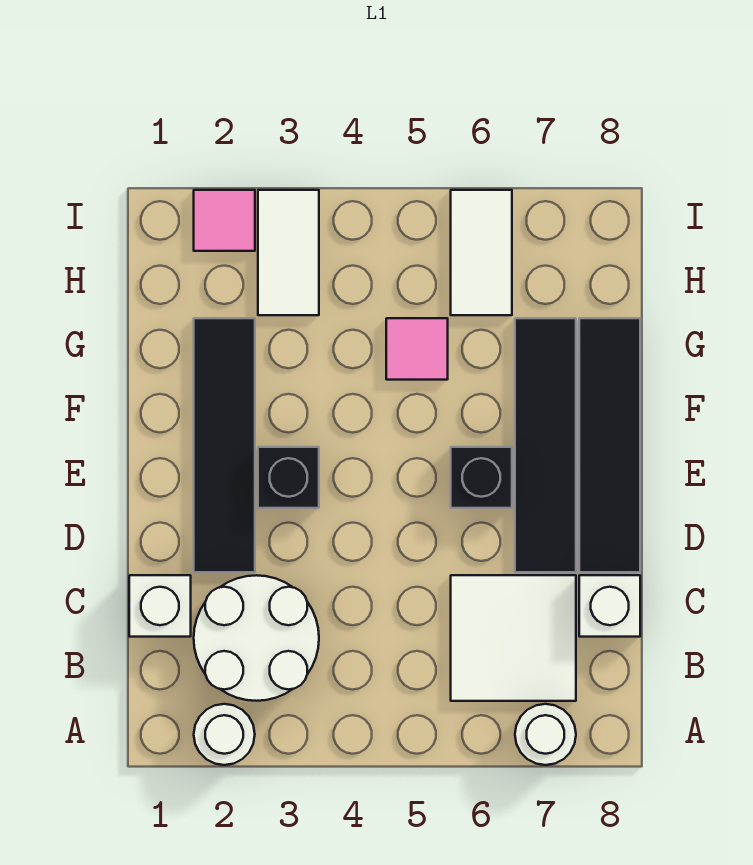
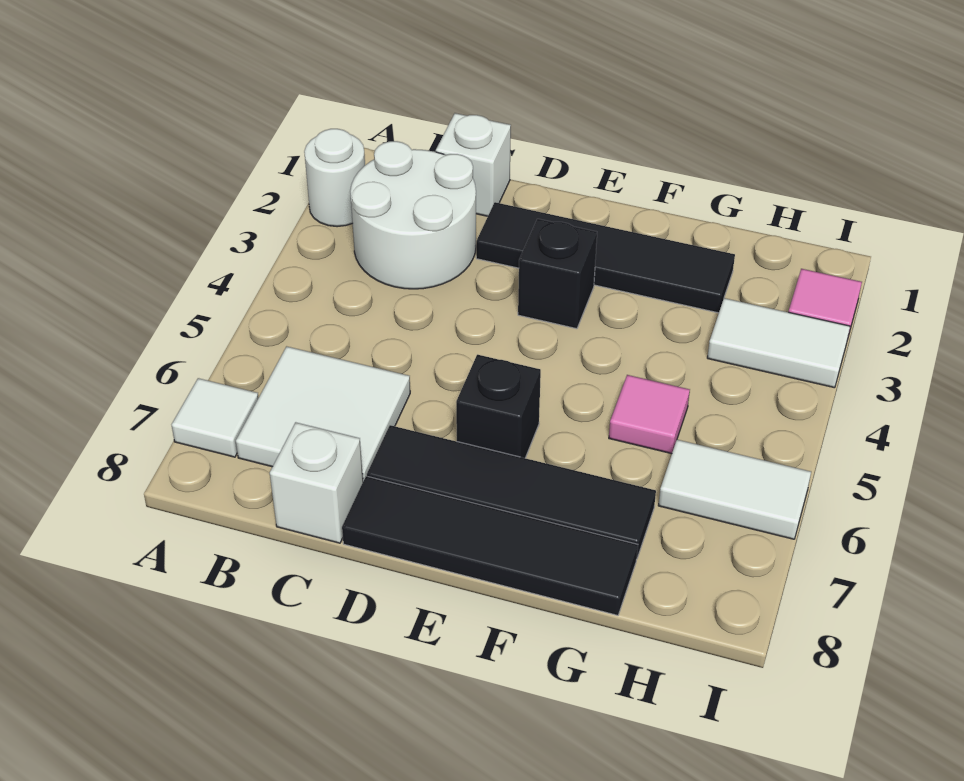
white 1x1 round brick [515,704,576,765] -> white 1x1 tile [172,378,259,457]

